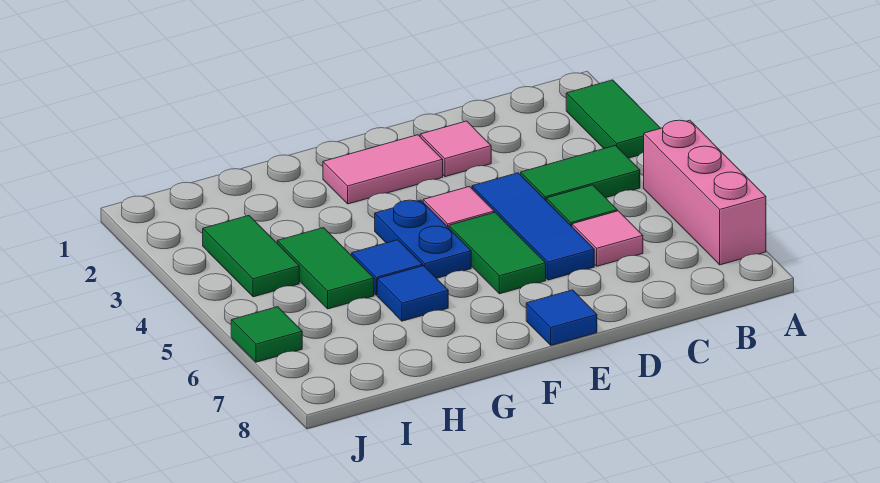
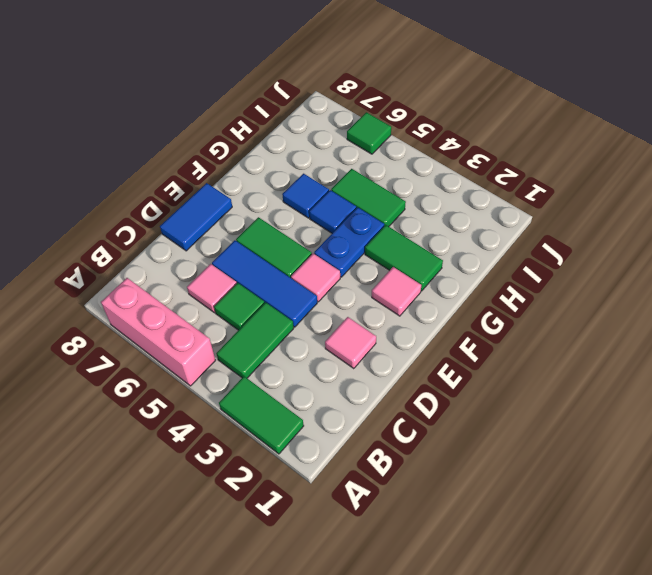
pink 1x2 tile [323,135,443,204] -> pink 1x1 tile [372,267,421,316]
blue 1x1 tile [526,290,597,345] -> blue 1x2 tile [160,183,232,251]
blue 1x2 plate [375,200,471,278] -> blue 1x2 plate turned to [314,207,384,277]
green 1x2 tile [203,216,299,297] -> green 1x2 tile moved to [365,225,443,291]

